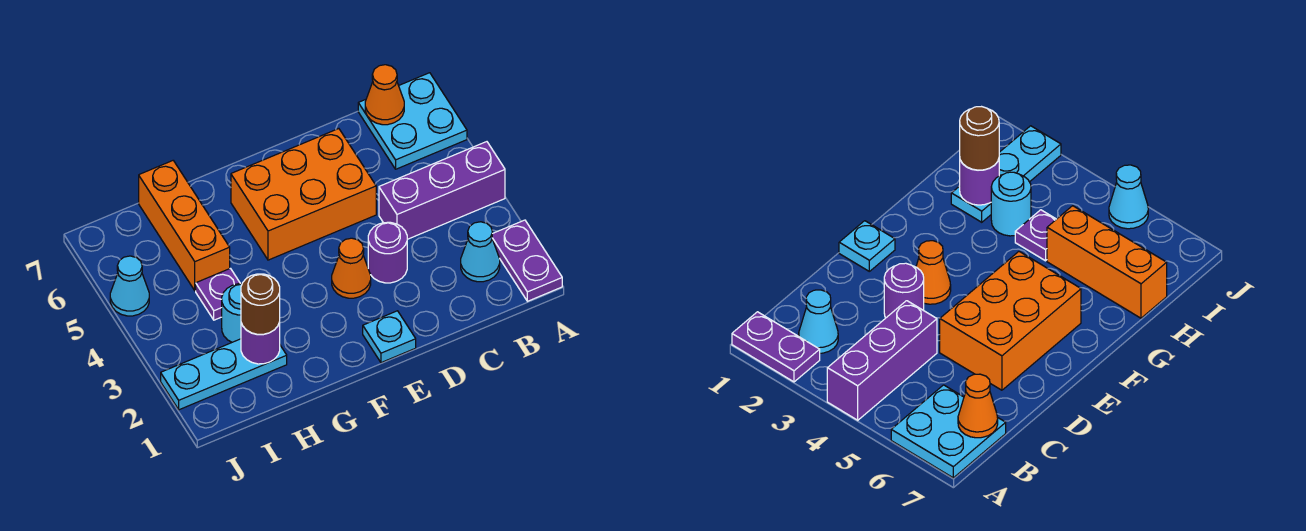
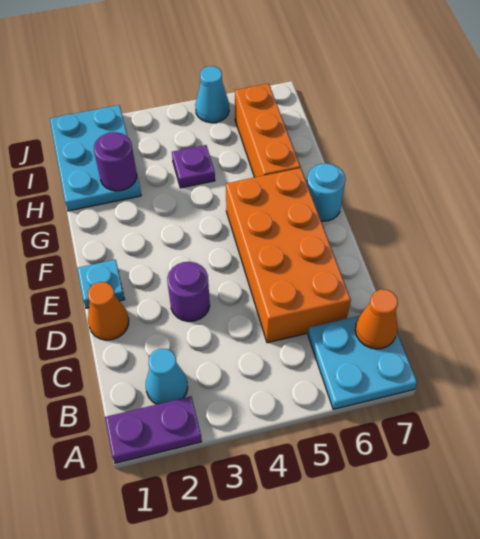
purple 1x3 brick [379,142,505,239] -> none
orange 2x3 brick [231,129,376,260] -> orange 2x4 brick [226,168,351,343]
orange 1x1 cone [332,238,371,298] -> orange 1x1 cone moved to [88,282,129,340]
cyan 1x3 plate [161,339,287,410] -> cyan 2x3 plate [50,105,141,211]
brown 1x1 round brick [241,274,280,334] -> none
cyan 1x1 round brick [222,284,242,342] -> cyan 1x1 round brick moved to [307,163,346,221]
orange 1x3 brick [139,161,230,291] -> orange 1x3 brick turned to [235,84,300,177]

